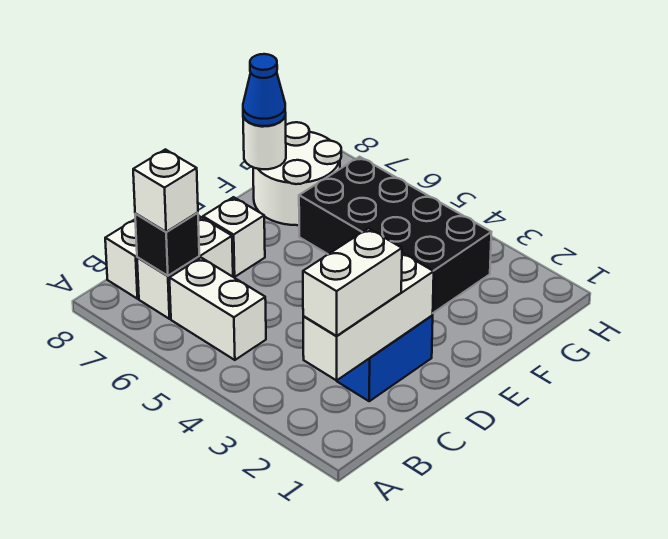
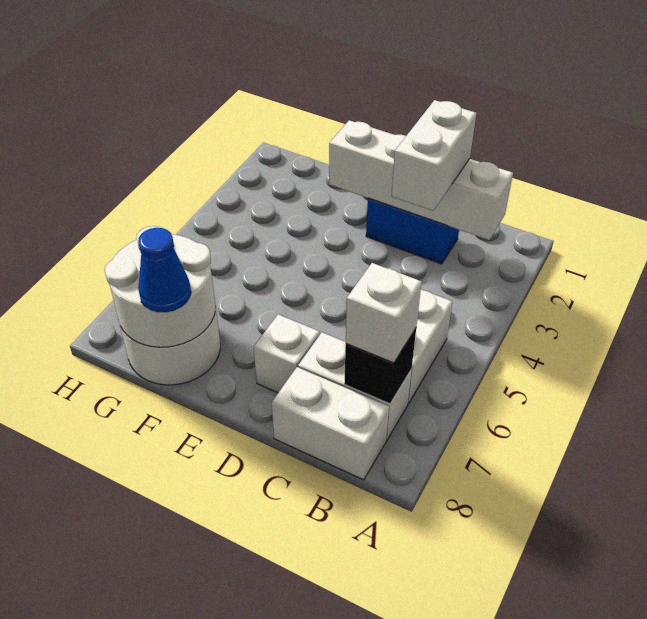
white 1x3 brick [303,253,434,381] -> white 1x4 brick [329,120,513,240]
white 1x2 brick [303,228,402,336] -> white 1x2 brick turned to [392,100,476,211]
black 2x4 brick [299,157,491,313] -> none
white 1x1 round brick [243,116,286,169] -> white 2x2 round brick [105,226,216,347]

